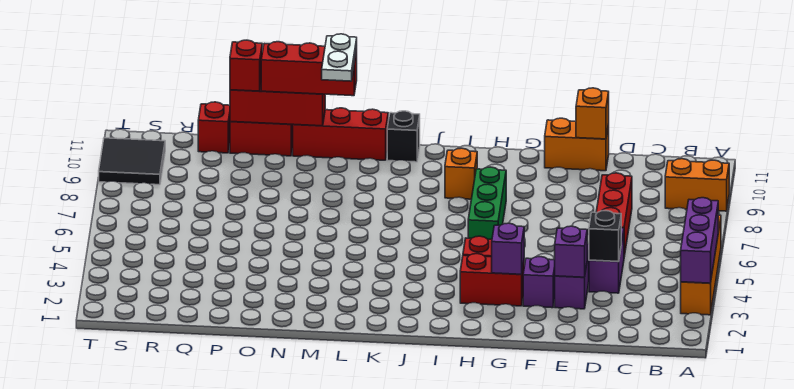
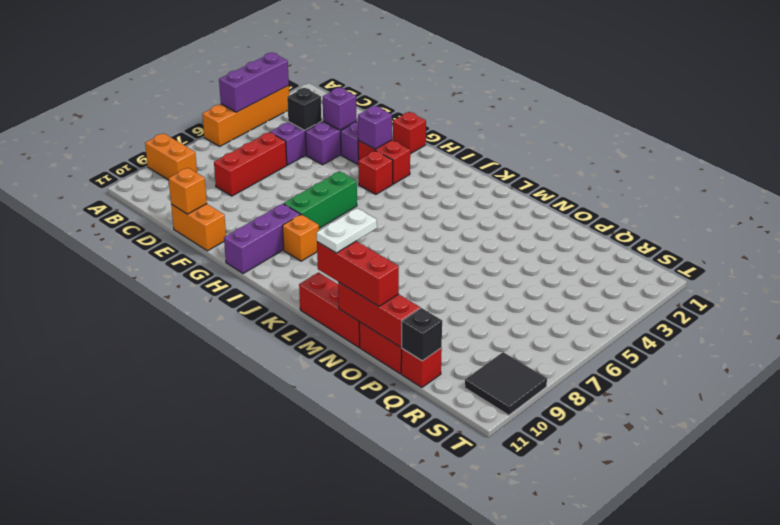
none -> purple 1x3 brick [224,204,300,274]
black 1x1 brick [387,111,420,162] -> black 1x1 brick moved to [402,308,442,361]
red 1x1 brick [230,40,262,91] -> red 1x1 brick moved to [393,112,426,154]

